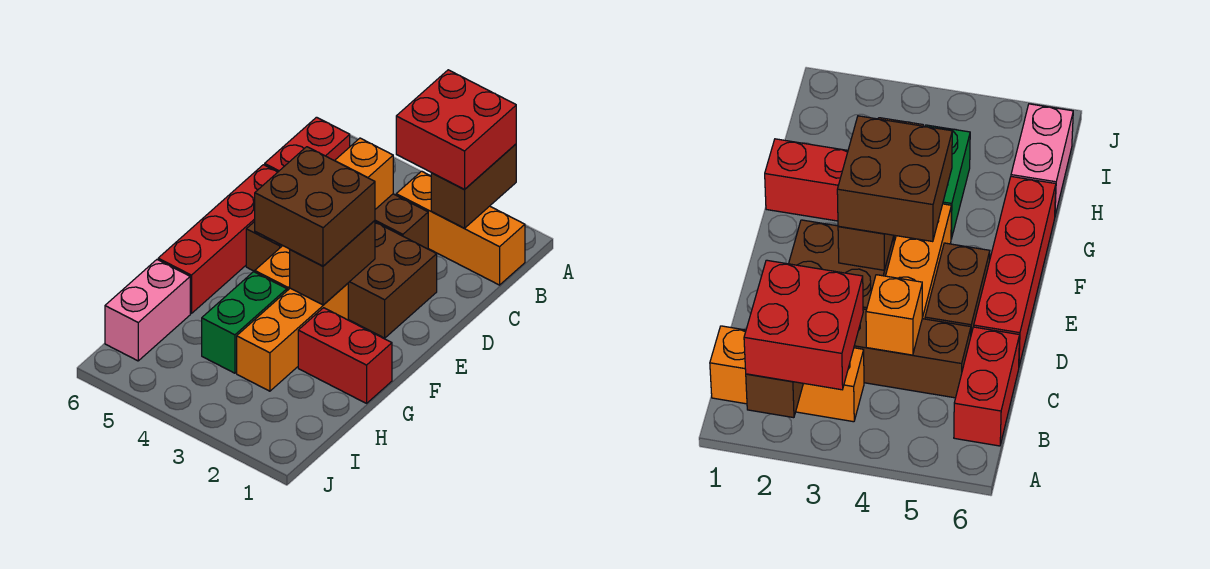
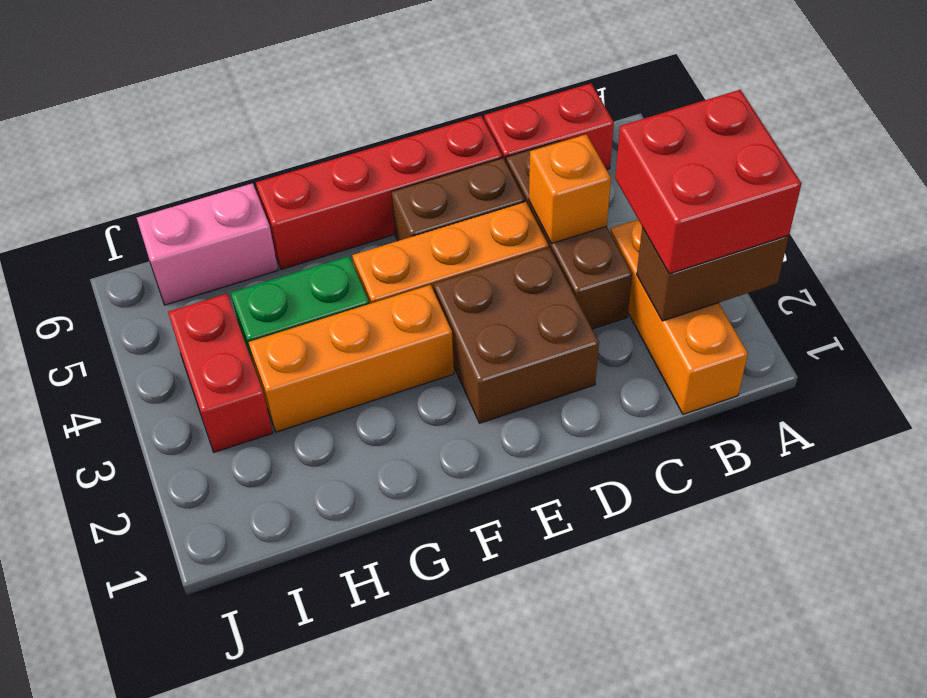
brown 1x2 brick [290,221,375,305] -> none
brown 2x2 brick [255,147,375,266] -> none
red 1x2 brick [298,308,392,403] -> red 1x2 brick moved to [168,294,273,452]

